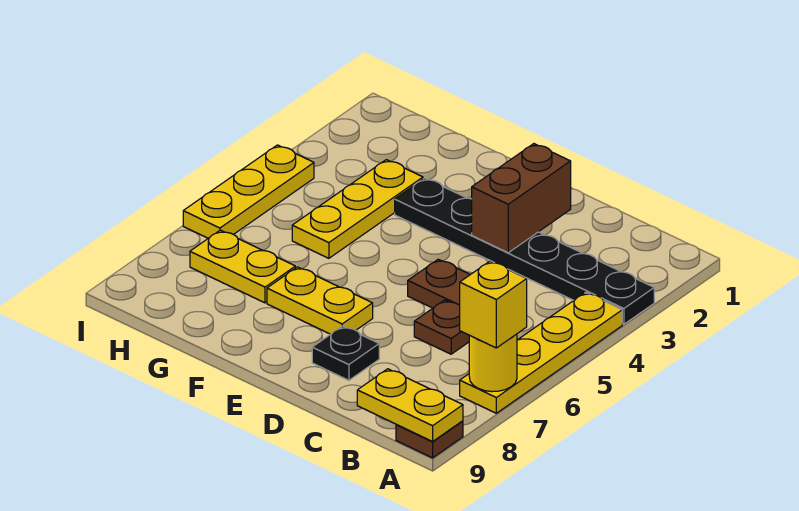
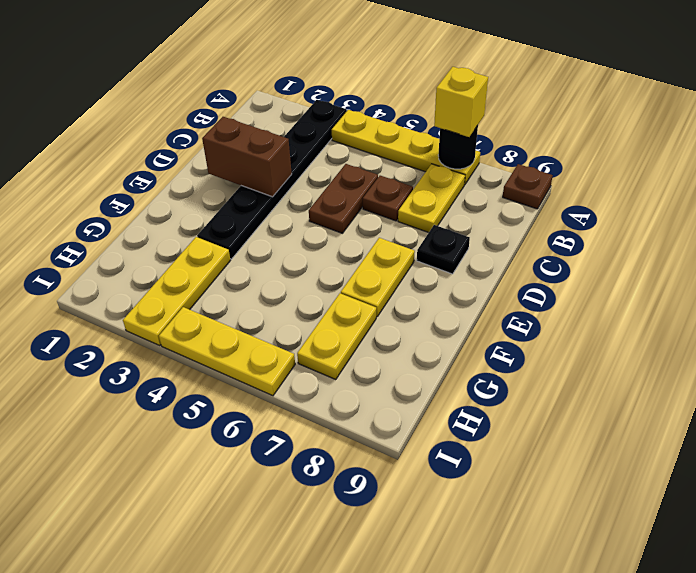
yellow 1x1 round brick [469,334,517,392] -> black 1x1 round brick [438,125,478,169]
yellow 1x2 plate [357,369,463,441] -> yellow 1x2 plate moved to [398,164,465,233]
yellow 1x3 plate [292,160,423,258] -> yellow 1x3 plate turned to [123,237,230,345]

